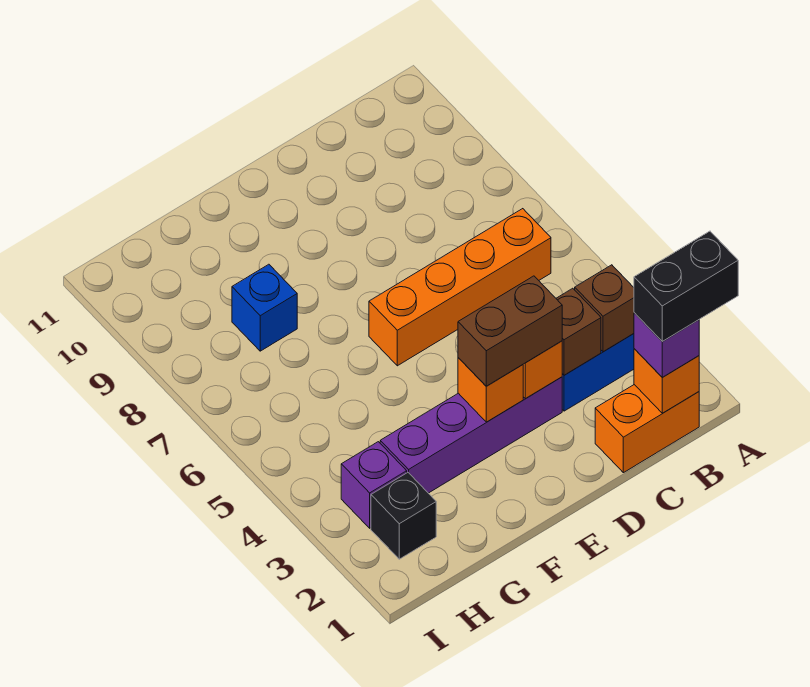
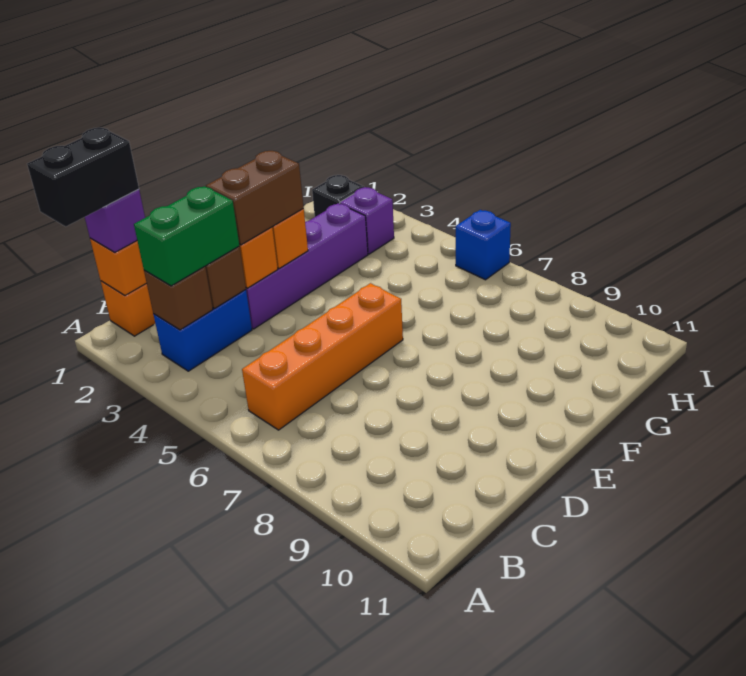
none -> green 1x2 brick [134,186,239,286]
blue 1x1 brick [232,264,297,351] -> blue 1x1 brick moved to [456,210,511,280]

